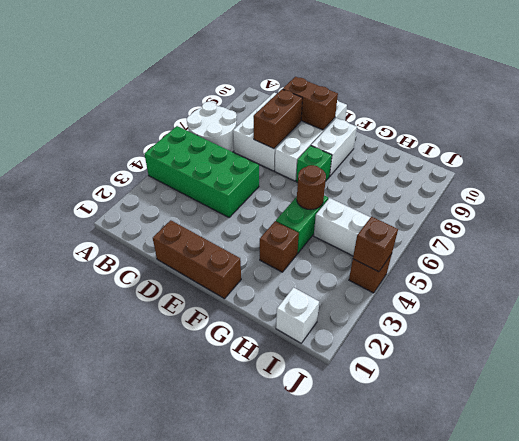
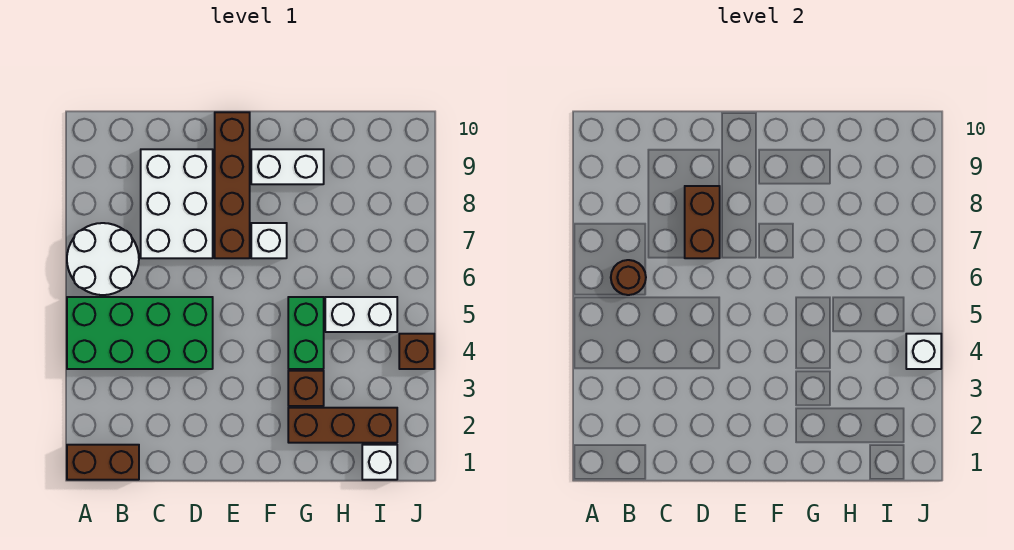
brown 1x3 brick [153,220,241,299] -> brown 1x3 brick moved to [288,408,397,443]
brown 1x2 brick [283,77,338,130] -> brown 1x2 brick moved to [67,445,139,480]
white 1x4 brick [275,100,347,181] -> brown 1x4 brick [215,112,250,258]
green 1x1 brick [296,146,332,182] -> white 1x1 brick [251,223,287,258]
white 1x2 brick [311,118,357,176] -> white 1x2 brick turned to [251,149,324,184]
brown 1x1 round brick [297,165,326,210] -> brown 1x1 round brick moved to [611,260,646,295]
brown 1x1 brick [353,217,398,272] -> white 1x1 brick [906,334,941,369]

